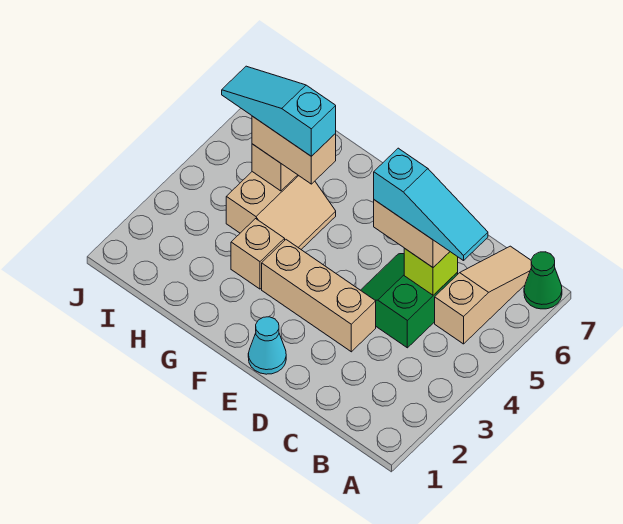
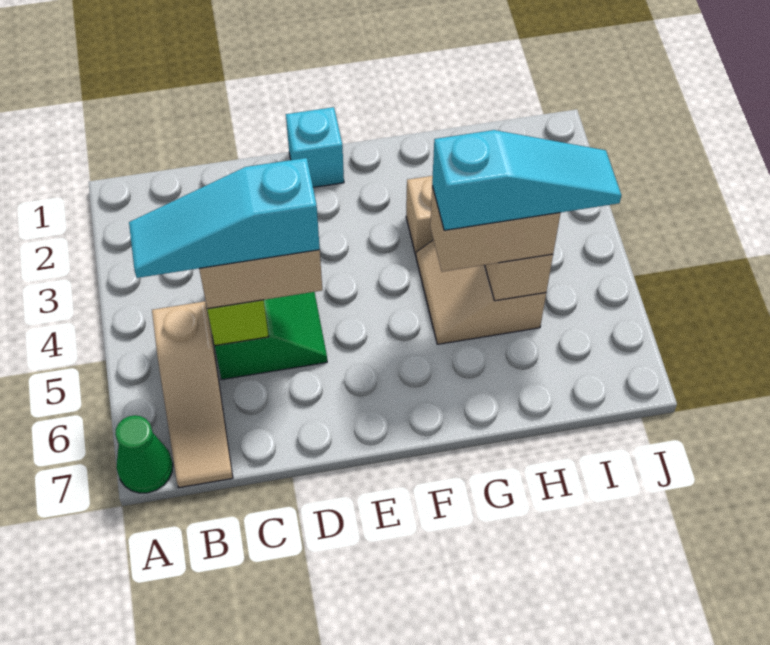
tan 1x3 brick [262,240,376,352] -> none
cyan 1x1 cone [248,317,286,374] -> cyan 1x1 brick [286,107,344,187]

